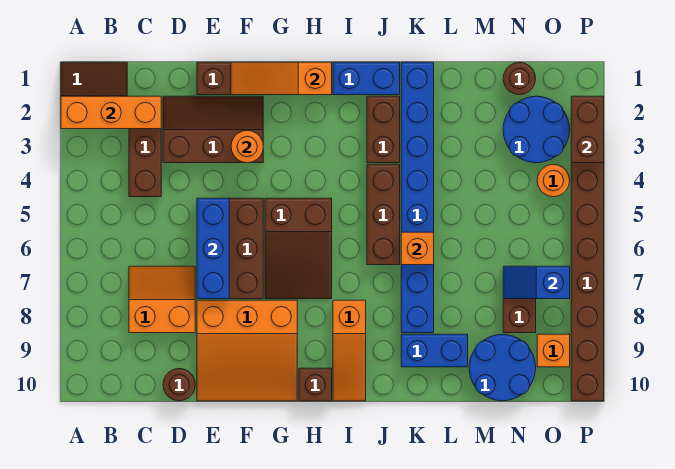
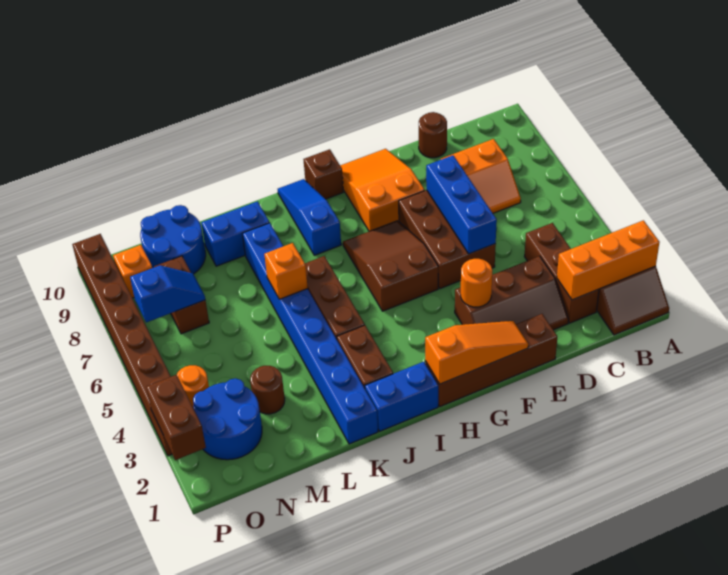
orange 3x3 slope [197,300,297,401] -> orange 2x3 slope [340,149,425,231]
orange 1x3 slope [333,300,366,401] -> blue 1x3 slope [278,179,341,255]
brown 1x1 round brick [503,62,536,95] -> brown 1x1 round brick moved to [250,366,285,414]

